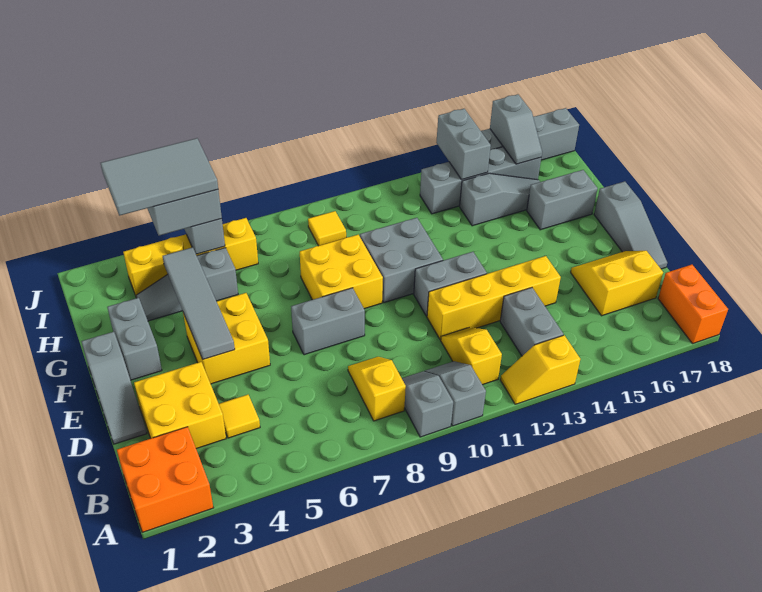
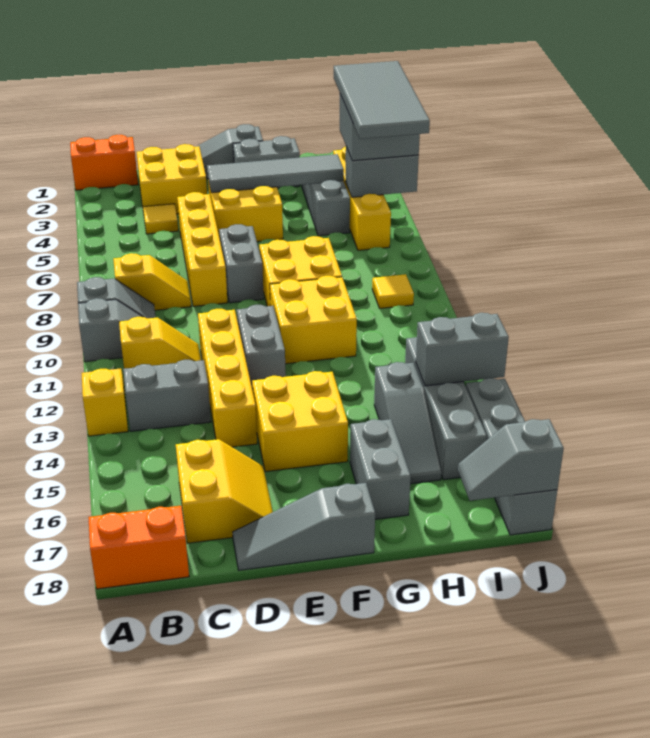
orange 2x2 brick [117,427,213,532] -> orange 1x2 brick [70,135,138,190]
none -> yellow 1x4 brick [177,192,228,306]
none -> yellow 2x2 brick [252,371,348,472]
grey 2x2 brick [360,218,443,303] -> yellow 2x2 brick [270,276,357,364]
grey 2x3 tile [101,138,218,216] -> grey 2x4 tile [334,61,430,139]
grey 1x2 slope [490,94,542,164] -> grey 1x2 slope moved to [458,419,564,501]

